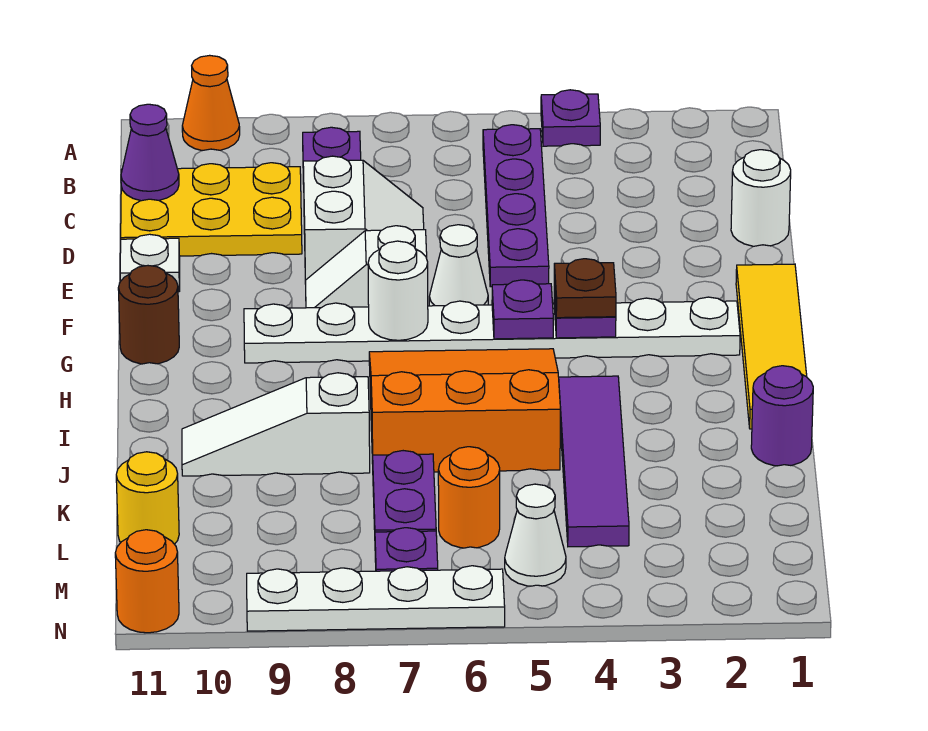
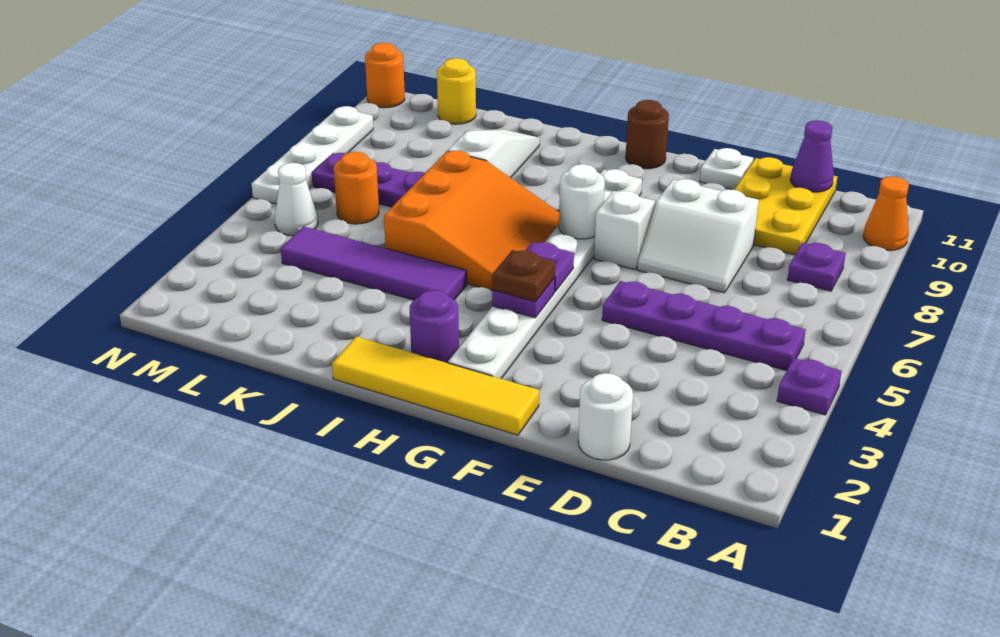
white 1x1 cone [429,225,488,306] -> none
purple 1x1 round brick [751,366,813,466] -> purple 1x1 round brick moved to [410,290,459,363]

